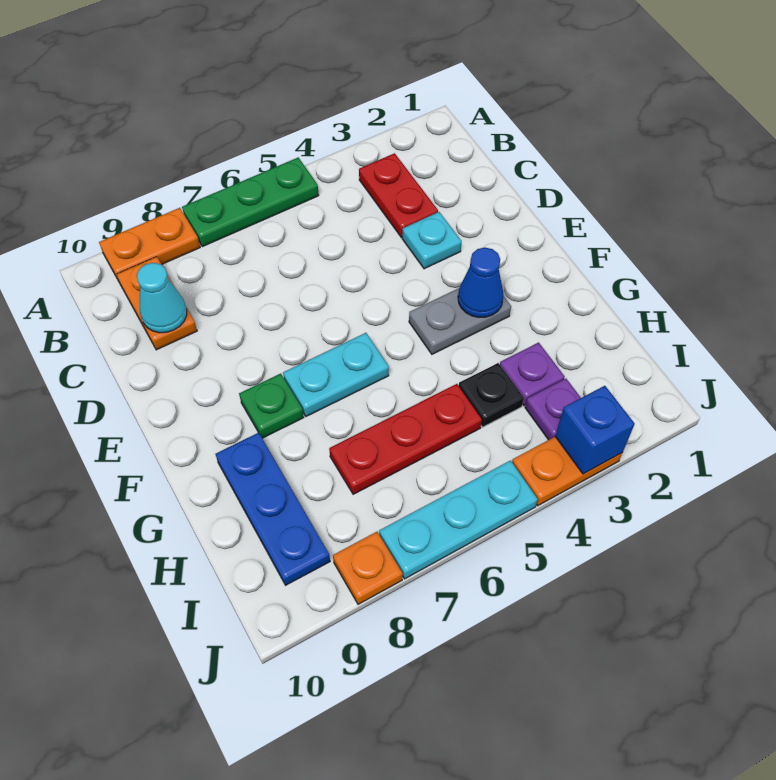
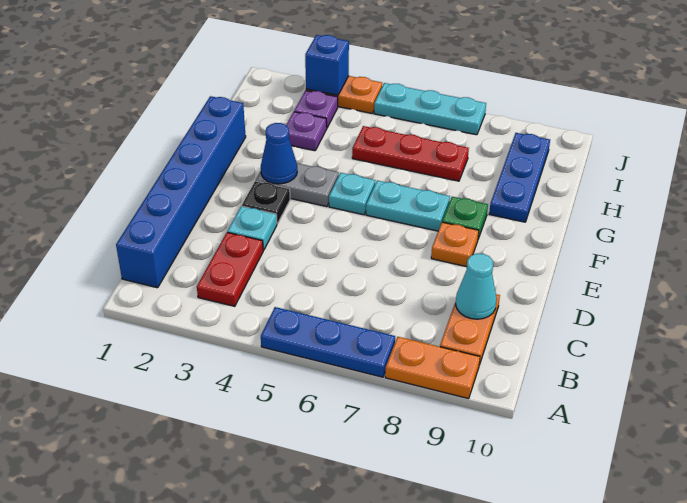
green 1x3 plate [182,158,319,247] -> blue 1x3 plate [261,307,395,377]
none -> blue 1x6 brick [116,96,246,288]
none -> cyan 1x1 plate [329,173,375,215]
black 1x1 plate [459,363,524,427] -> black 1x1 plate moved to [242,181,290,224]
orange 1x1 plate [333,532,403,604] -> orange 1x1 plate moved to [431,222,479,267]

